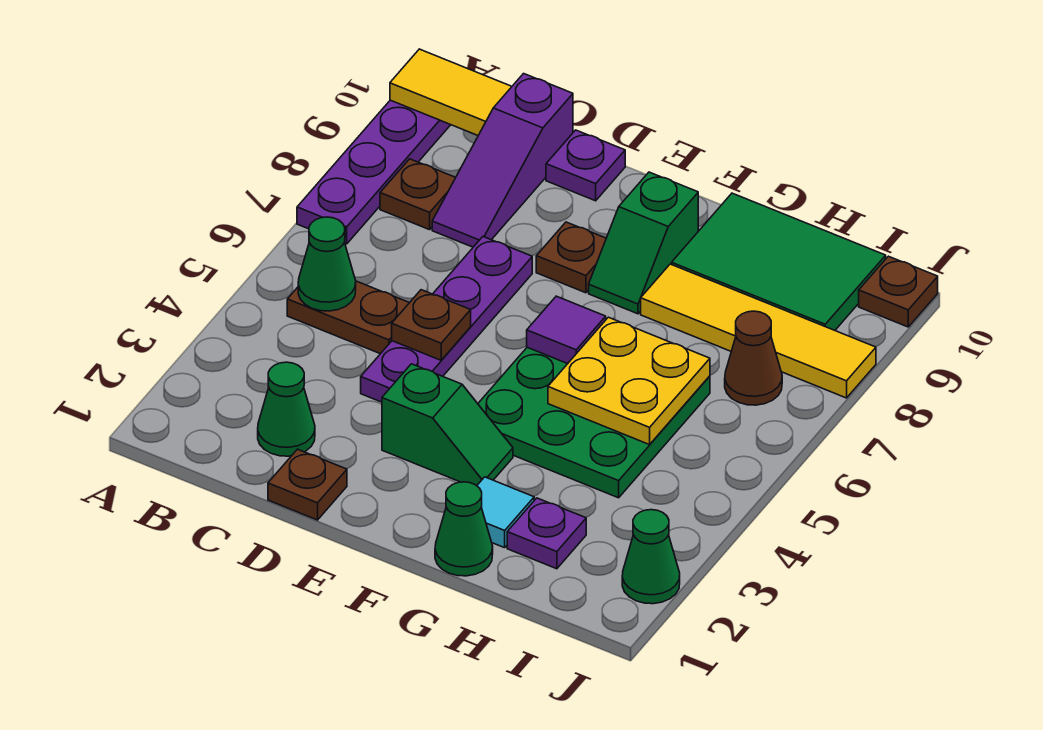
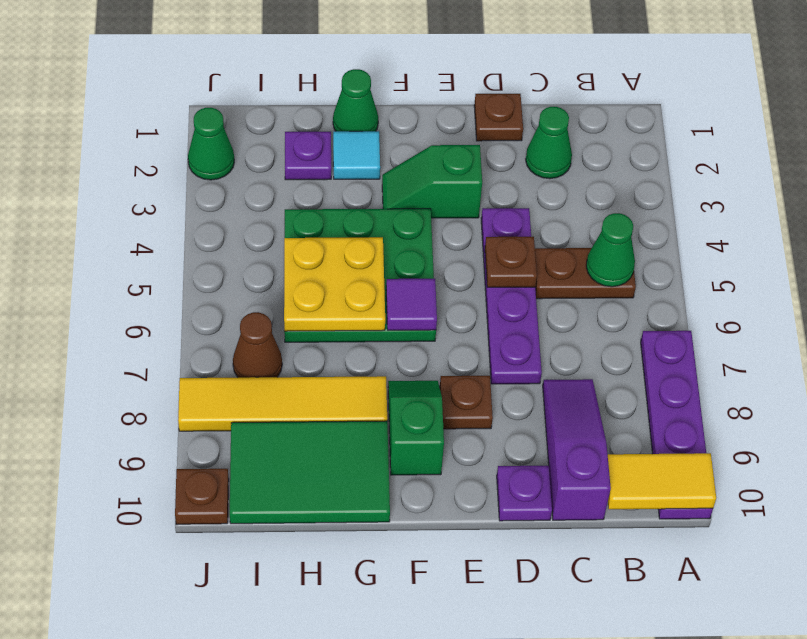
brown 1x1 plate [380,159,456,230] -> none

